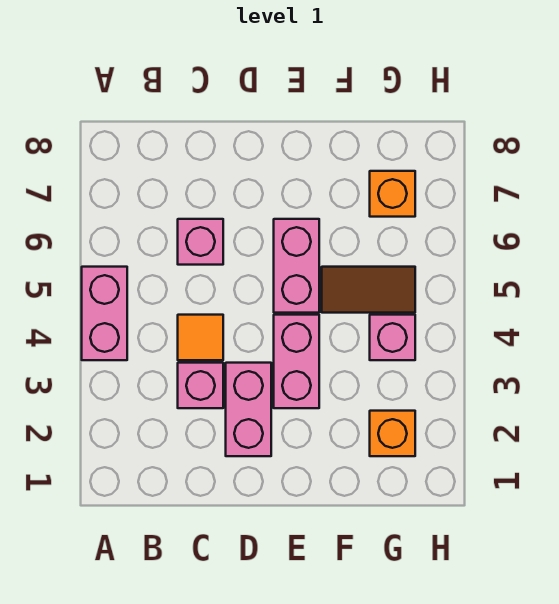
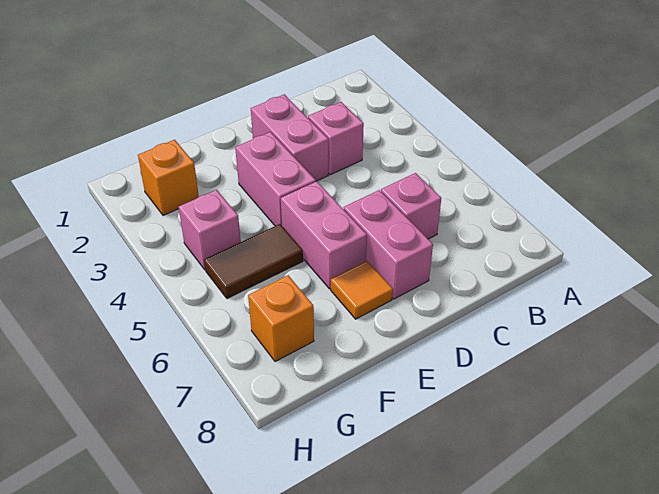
pink 1x2 brick [82,267,127,360] -> pink 1x2 brick moved to [344,190,433,299]
orange 1x1 tile [178,315,223,360] -> orange 1x1 tile moved to [331,261,393,319]

